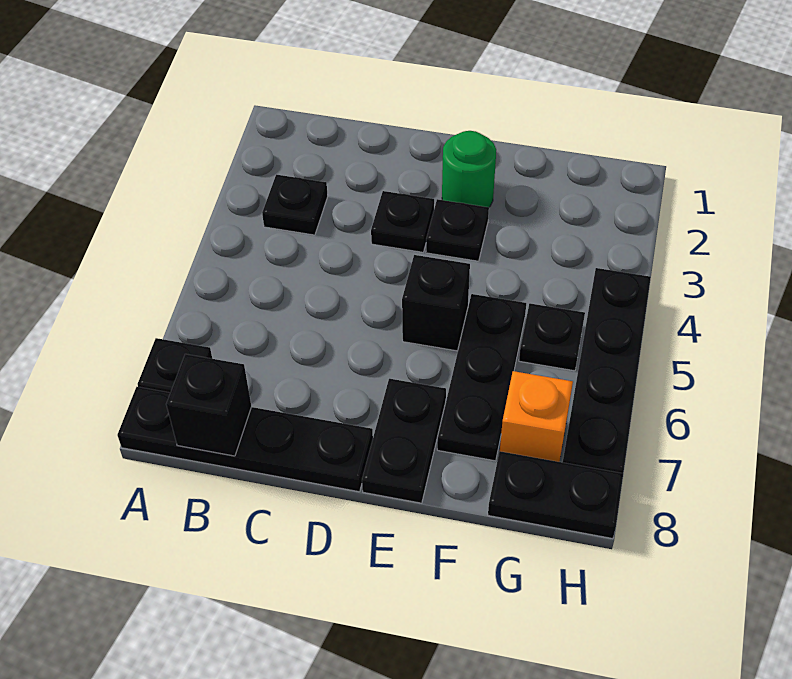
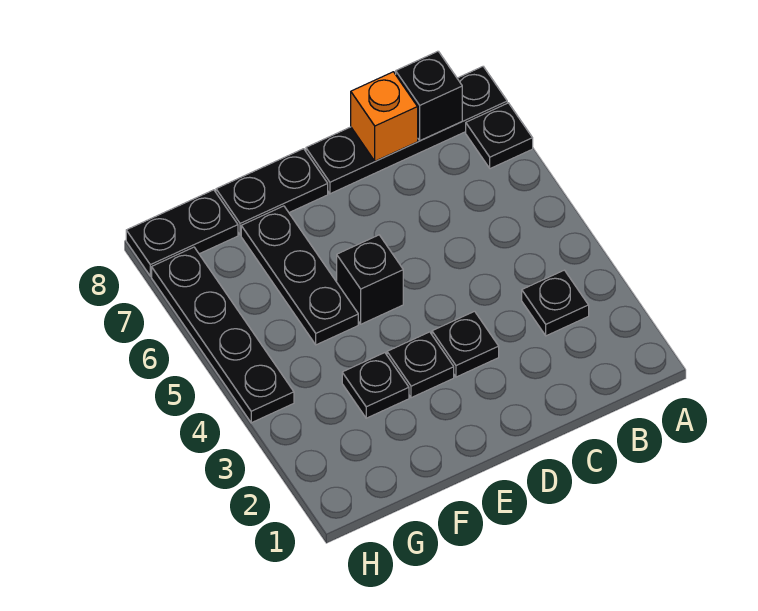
green 1x1 round brick [442,131,496,207] -> none
black 1x2 plate [362,379,446,503] -> black 1x2 plate turned to [216,149,328,235]
black 1x1 plate [519,303,585,371] -> black 1x1 plate moved to [342,353,409,418]
orange 1x1 brick [500,371,573,462] -> orange 1x1 brick moved to [351,72,418,161]

